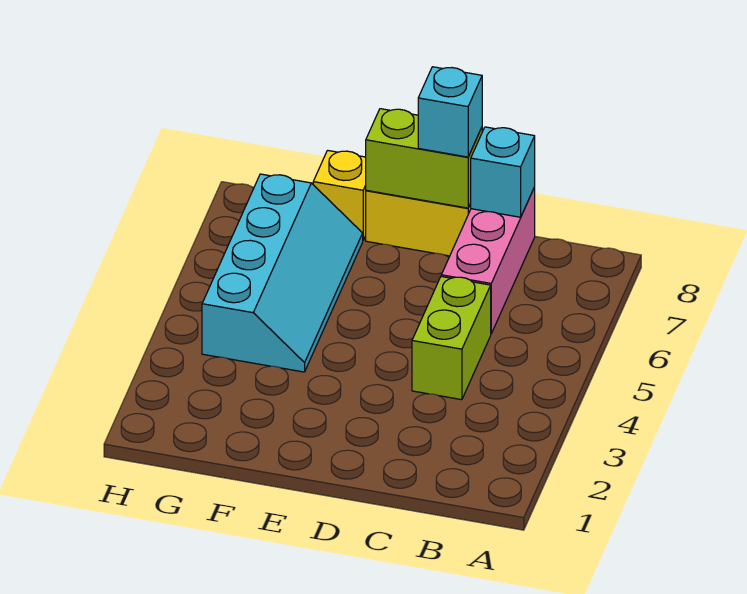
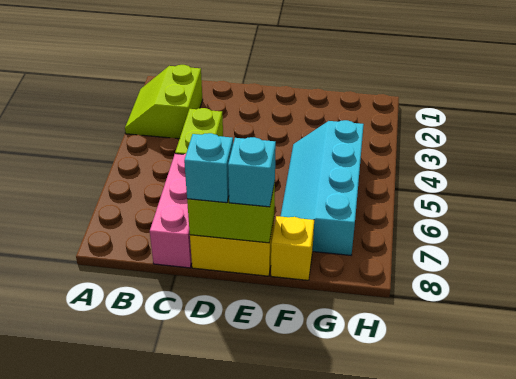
none -> lime 2x2 slope [125,65,203,139]
cyan 1x1 brick [470,127,535,217] -> cyan 1x1 brick moved to [228,137,276,207]

